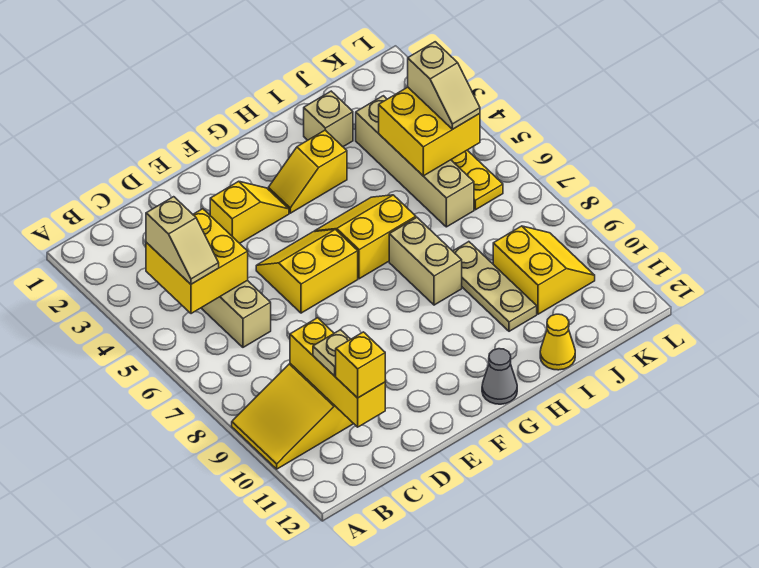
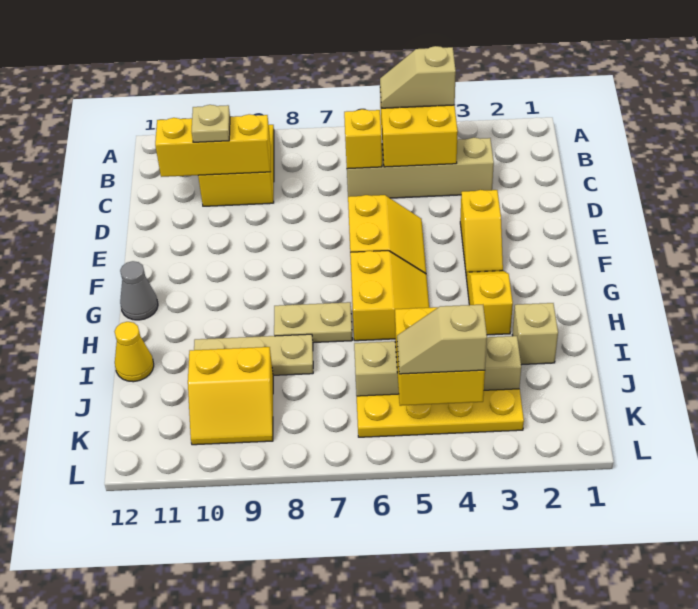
yellow 1x1 brick [336,332,385,398] -> yellow 1x1 brick moved to [344,109,382,169]
tan 1x2 brick [389,218,462,305] -> tan 1x2 plate [274,302,352,343]

